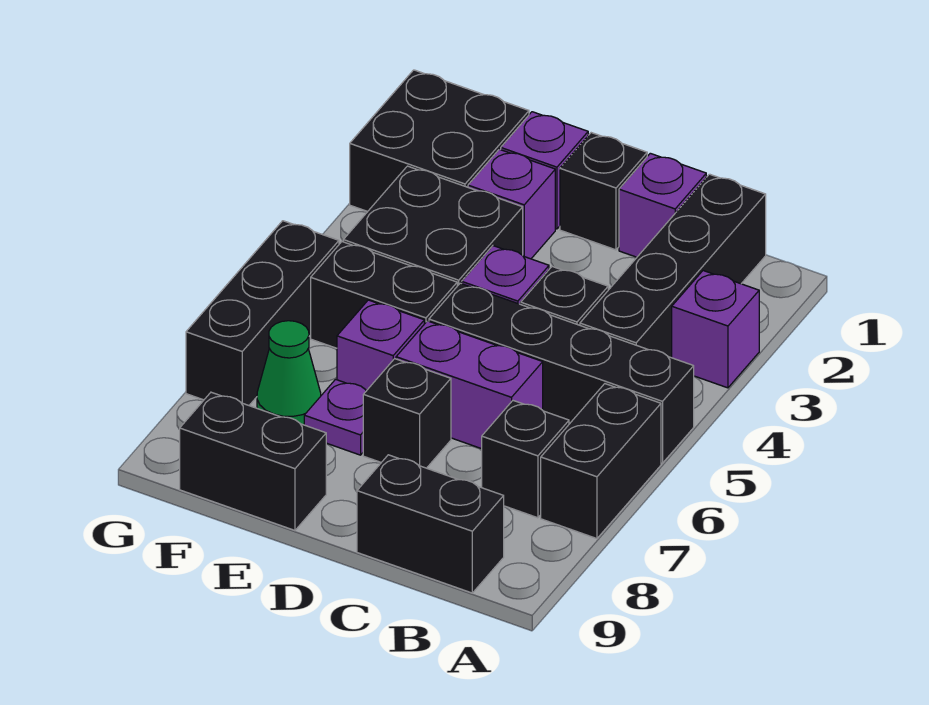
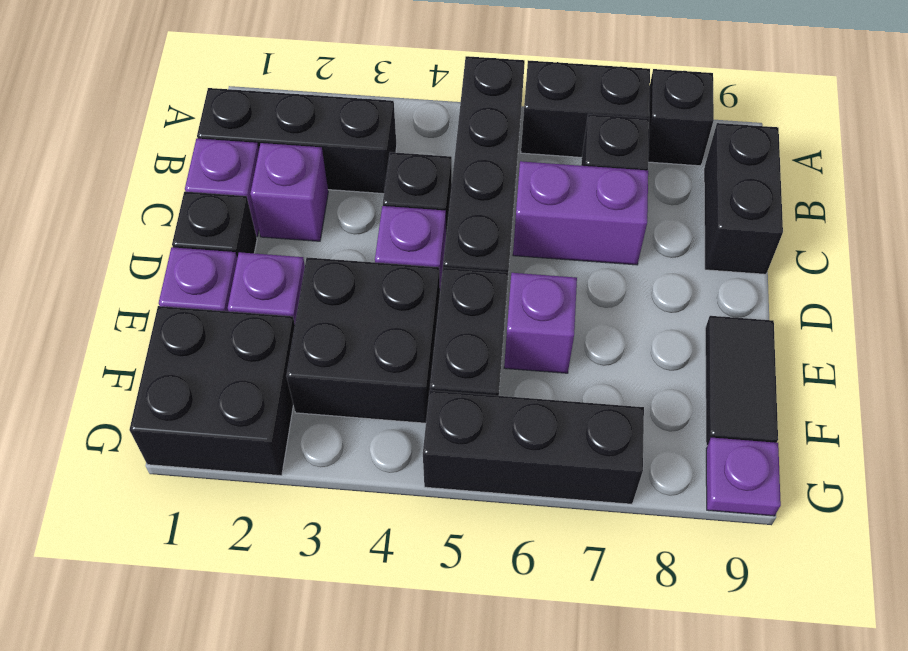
purple 1x1 brick [672,271,759,388] -> purple 1x1 brick moved to [250,143,328,241]
black 1x4 brick [580,174,766,358] -> black 1x3 brick [197,88,397,194]
purple 1x2 brick [396,321,543,449] -> purple 1x2 brick turned to [513,161,648,265]
black 1x1 brick [363,359,451,468] -> black 1x1 brick moved to [648,69,714,166]
purple 1x1 plate [304,379,367,455] -> purple 1x1 plate moved to [706,438,781,516]
black 1x2 brick [180,392,326,530] -> black 1x2 tile [705,316,778,445]
green 1x1 cone [257,321,321,425] -> none

